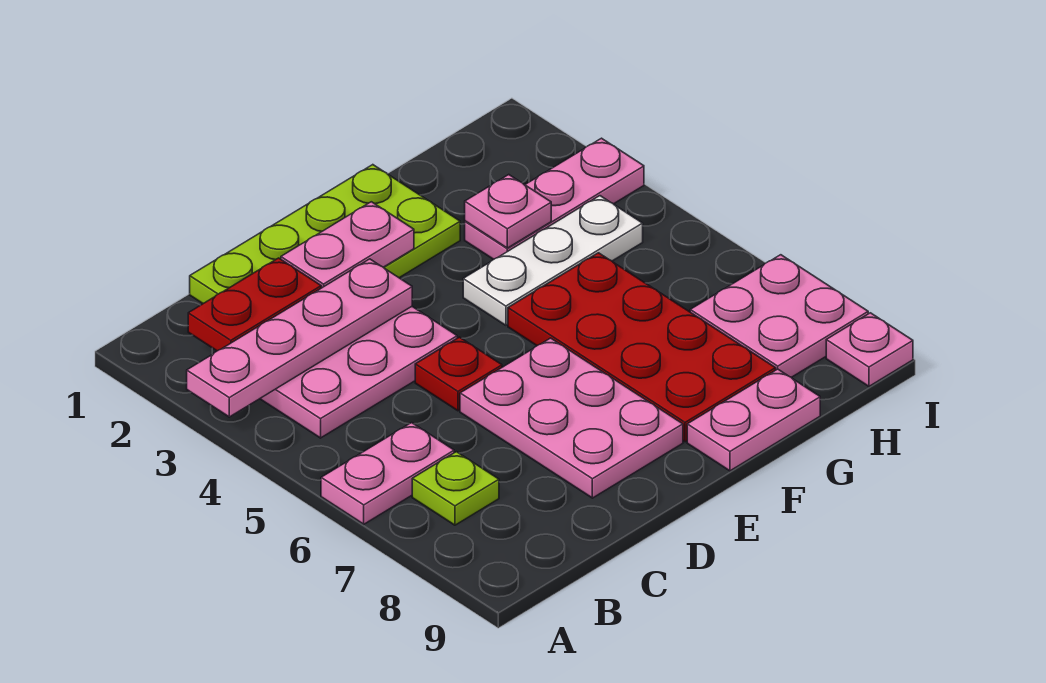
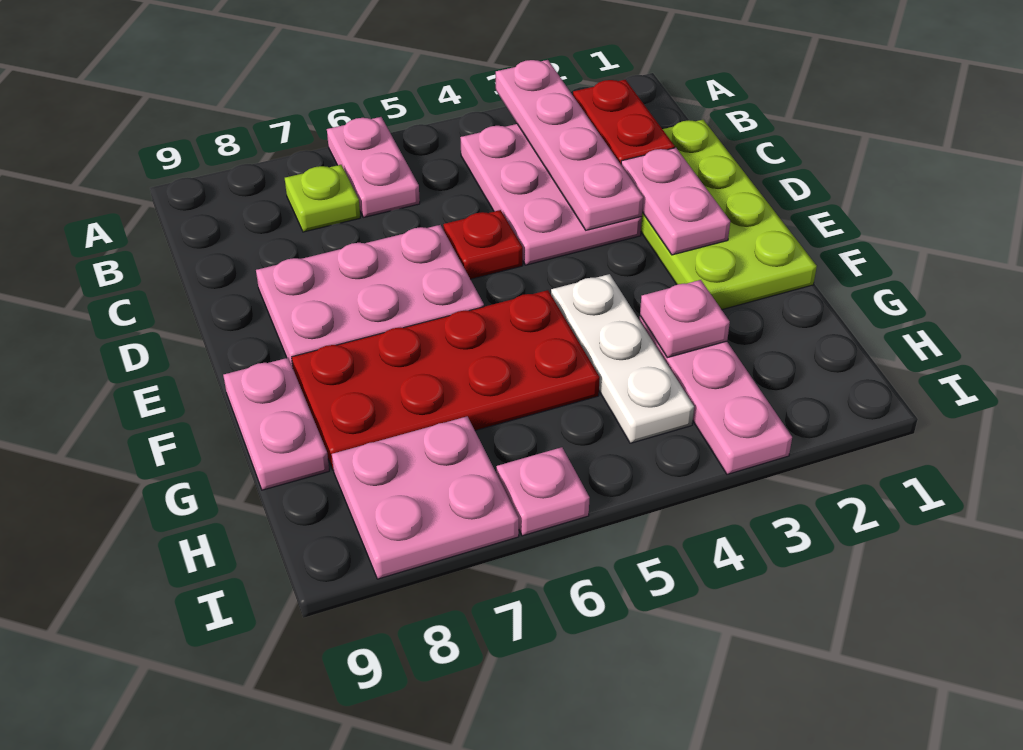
pink 1x1 plate [826,313,913,386] -> pink 1x1 plate moved to [496,447,590,536]

